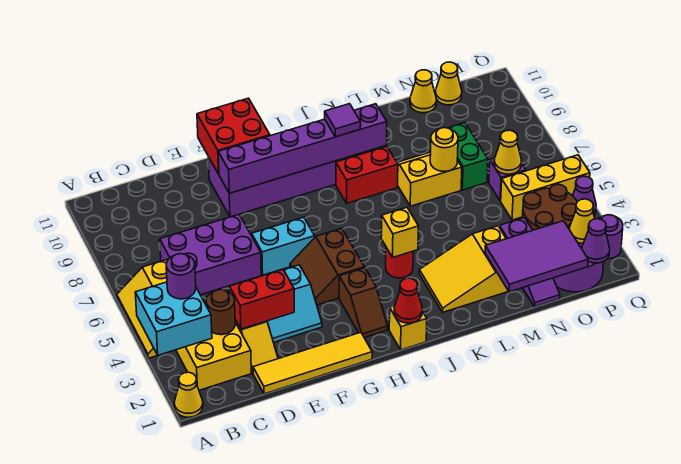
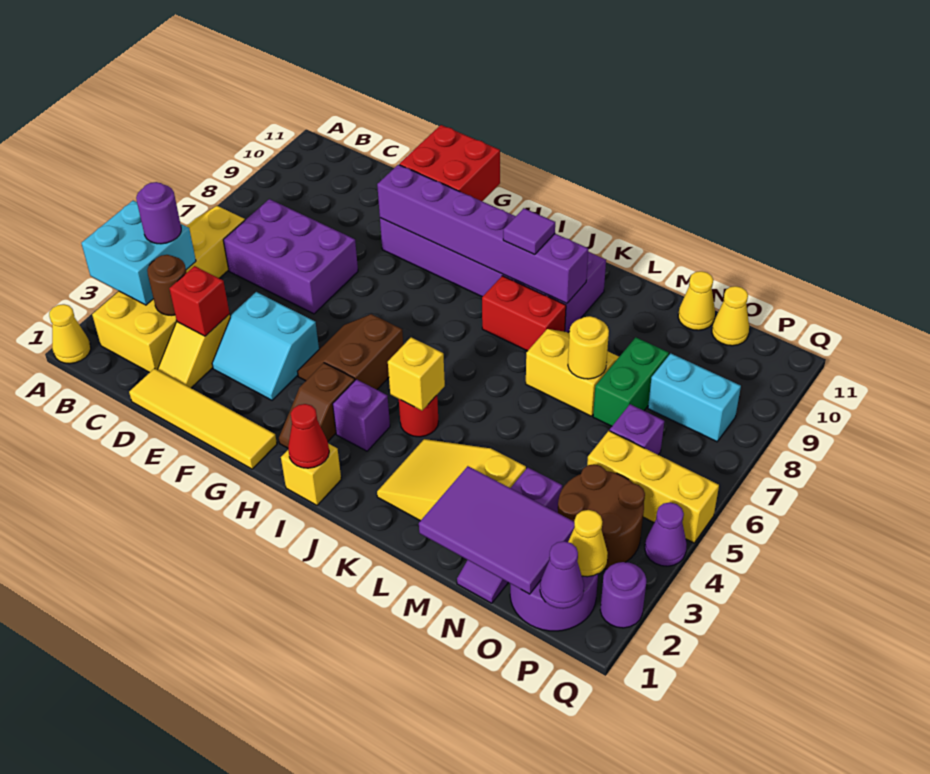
red 1x2 brick [230,270,294,329] -> red 1x1 brick [169,266,230,336]
cyan 1x2 brick [252,217,315,275] -> cyan 1x2 brick moved to [648,353,741,442]
none -> purple 1x1 brick [333,379,390,451]
yellow 1x1 cone [494,130,521,174] -> none

